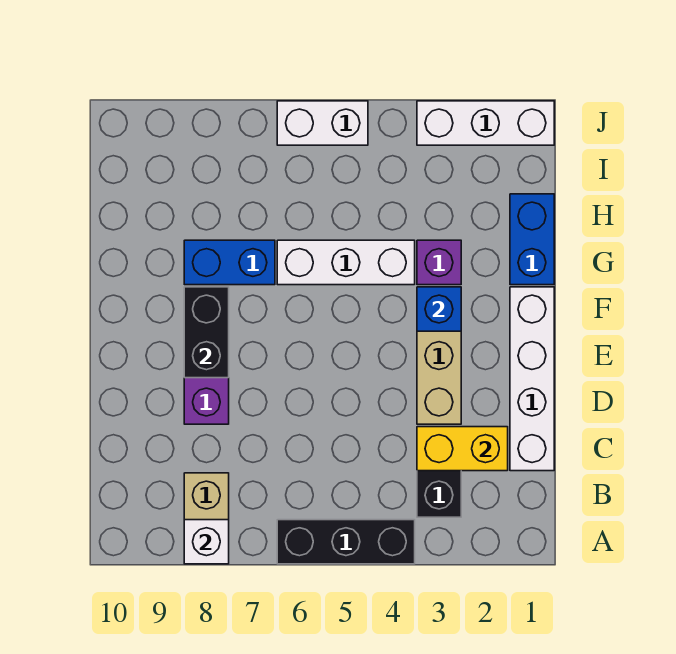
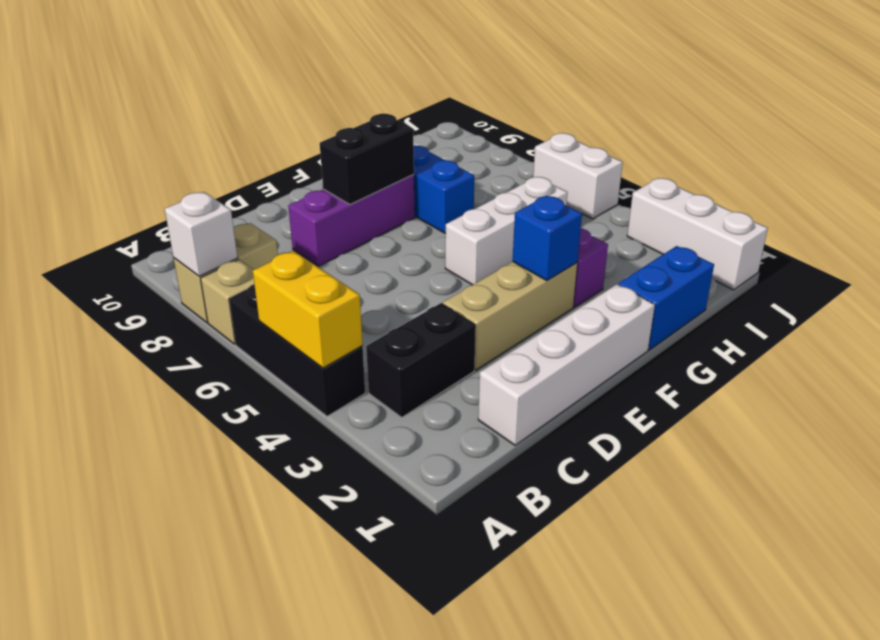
none -> tan 1x1 brick [201,260,254,344]
yellow 1x2 brick [417,427,508,471] -> yellow 1x2 brick moved to [253,251,363,368]
white 1x3 brick [277,240,415,285] -> white 1x3 brick turned to [445,177,568,285]

